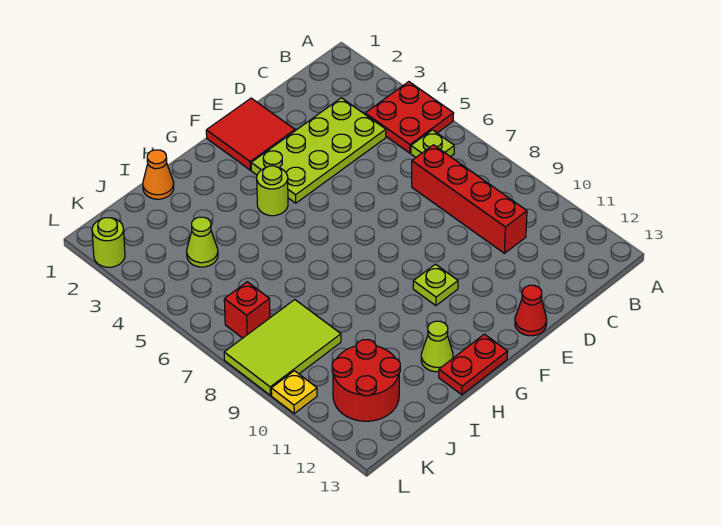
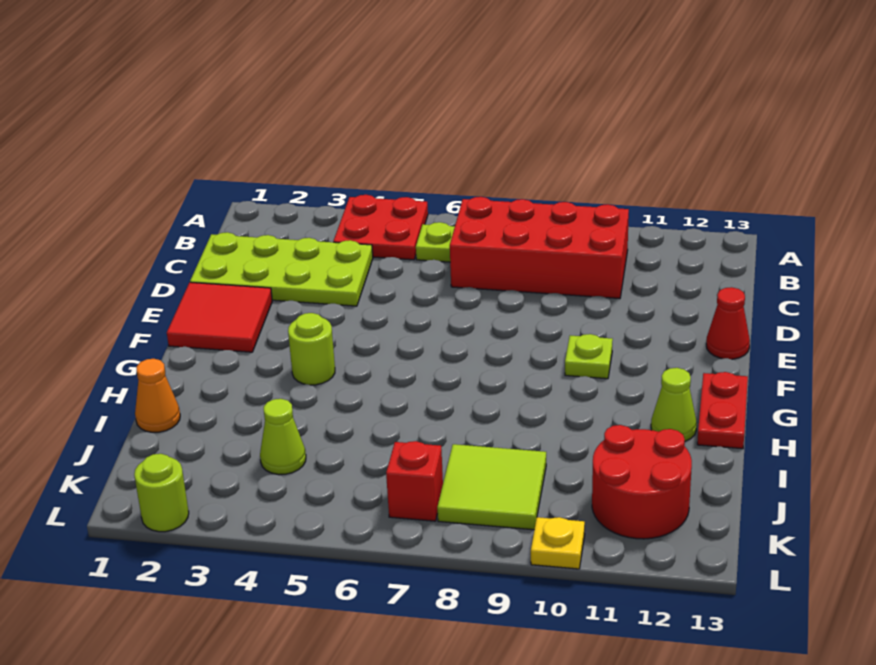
lime 2x4 plate [251,98,386,203] -> lime 2x4 plate turned to [190,232,373,306]
red 1x4 brick [412,145,527,253] -> red 2x4 brick [450,197,629,299]
lime 2x3 tile [224,300,341,395] -> lime 2x2 tile [437,444,546,530]

